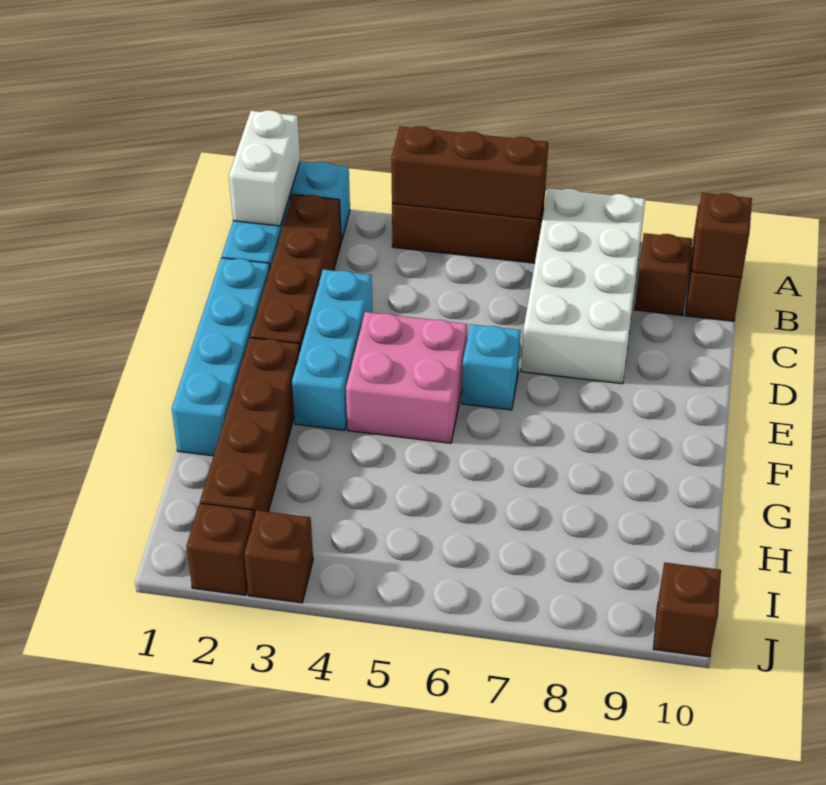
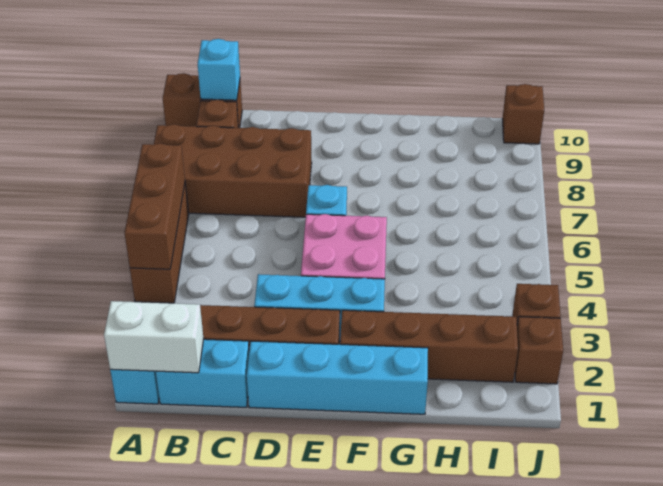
white 2x4 brick [521,188,645,384] -> brown 2x4 brick [154,124,312,217]
brown 1x1 brick [692,193,752,278] -> cyan 1x1 brick [198,39,240,100]

